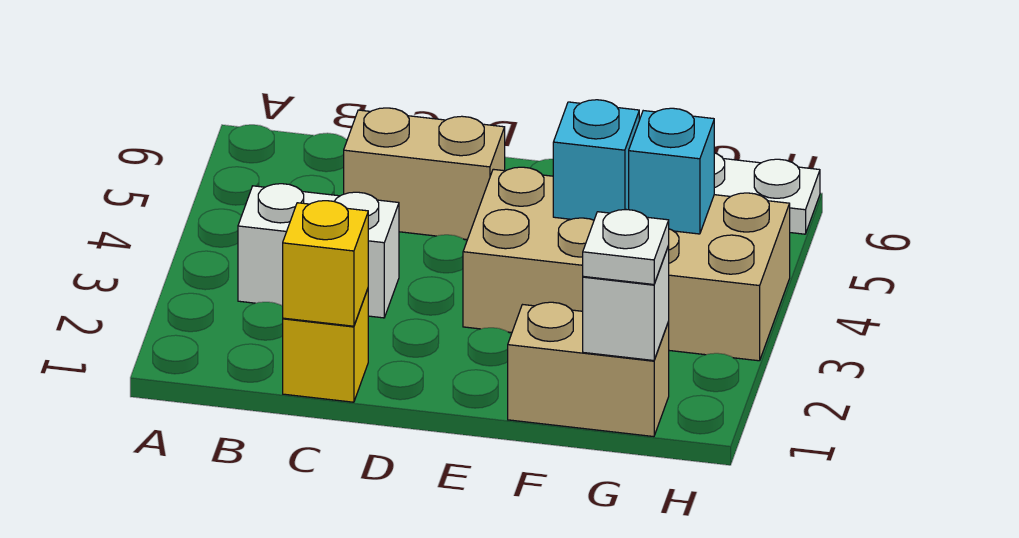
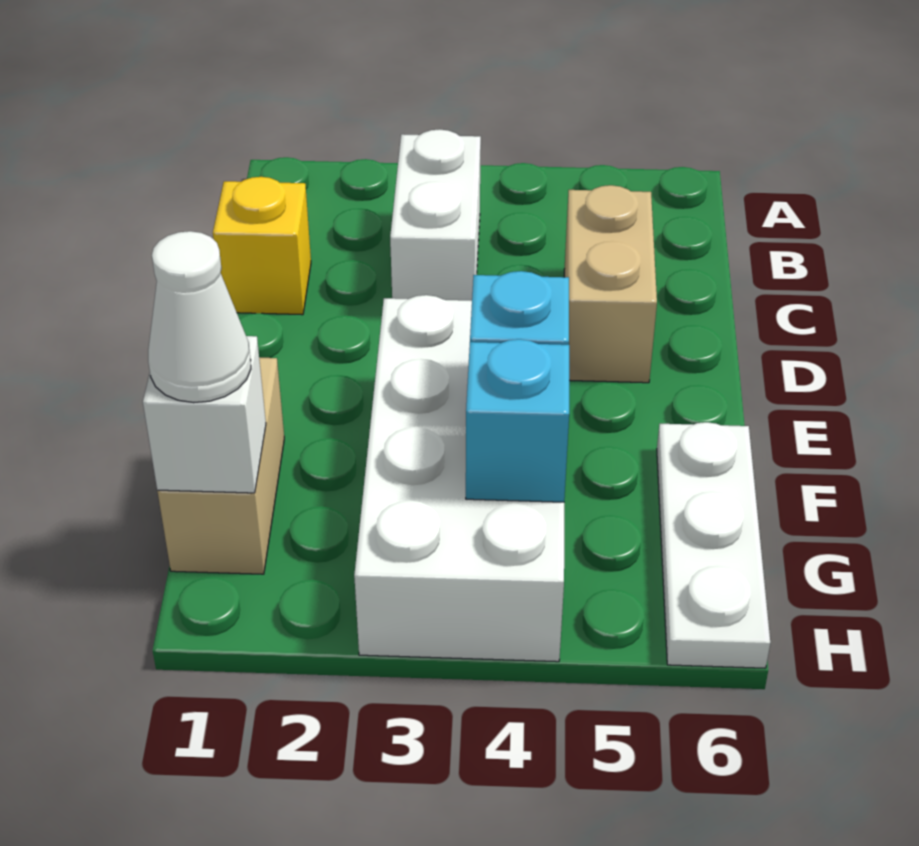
yellow 1x1 brick [283,201,368,326] -> none
tan 2x4 brick [463,167,790,361] -> white 2x4 brick [354,295,564,662]
white 1x1 plate [583,210,669,284] -> white 1x1 cone [148,231,251,403]

